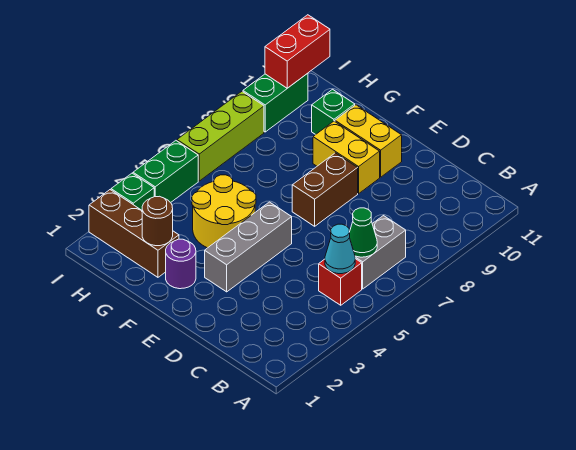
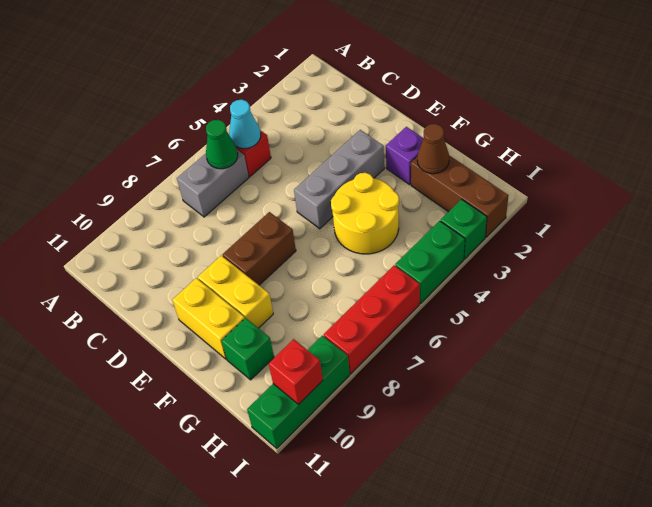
purple 1x1 round brick [166,239,196,289] -> purple 1x1 brick [386,127,423,184]
brown 1x1 round brick [142,196,173,246] -> brown 1x1 cone [417,124,449,174]
lime 1x3 brick [177,92,264,181] -> red 1x3 brick [324,265,420,374]
green 1x2 brick [243,73,308,132] -> green 1x3 brick [247,336,350,448]
red 1x2 brick [265,15,330,88] -> red 1x1 brick [269,339,323,404]

